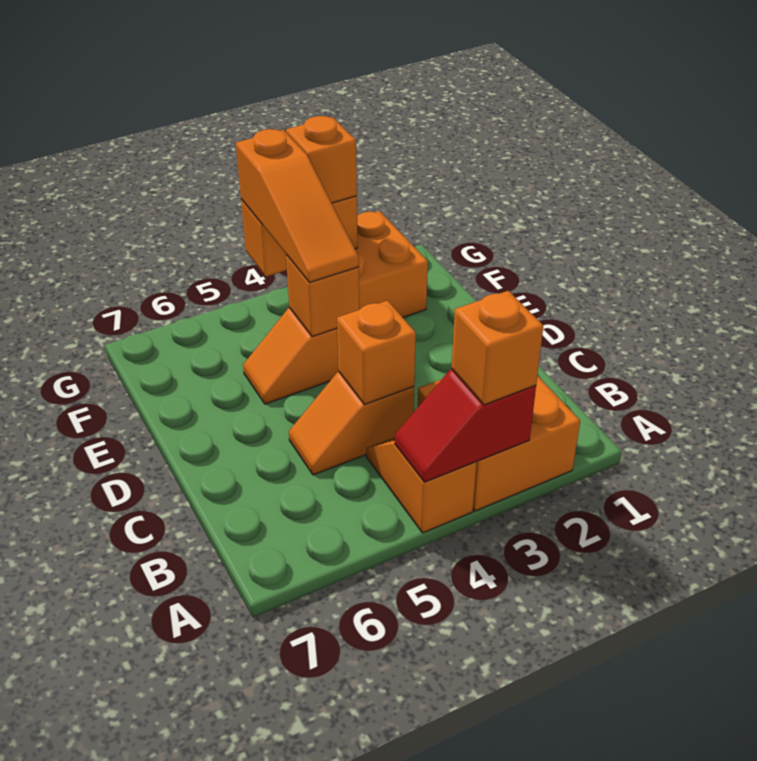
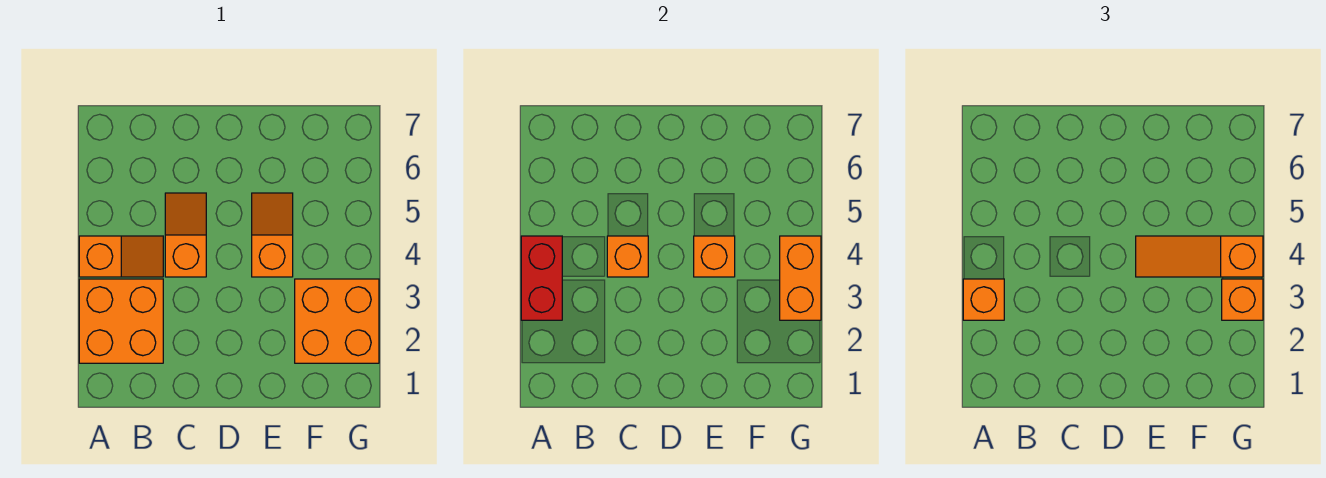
red 1x2 slope [394,369,536,482] -> red 1x2 brick [521,236,562,320]

